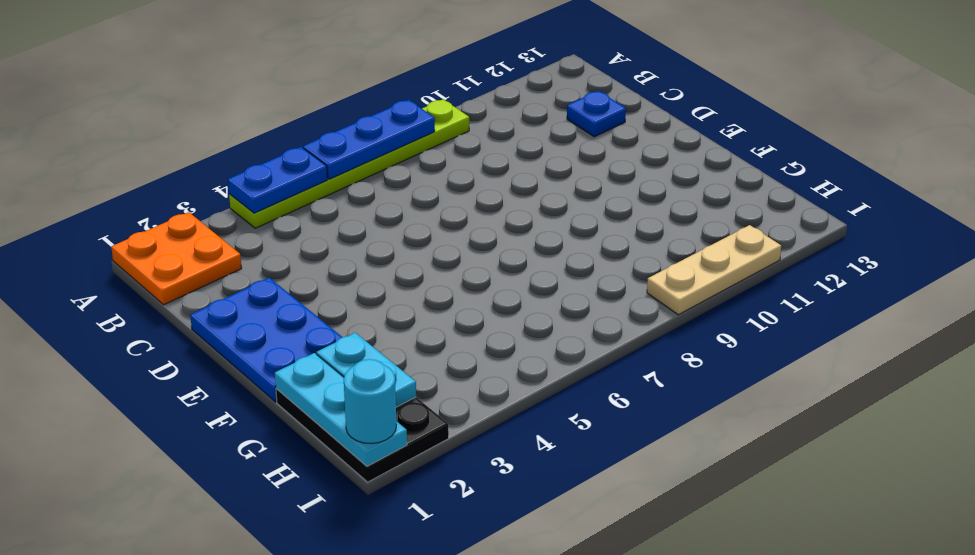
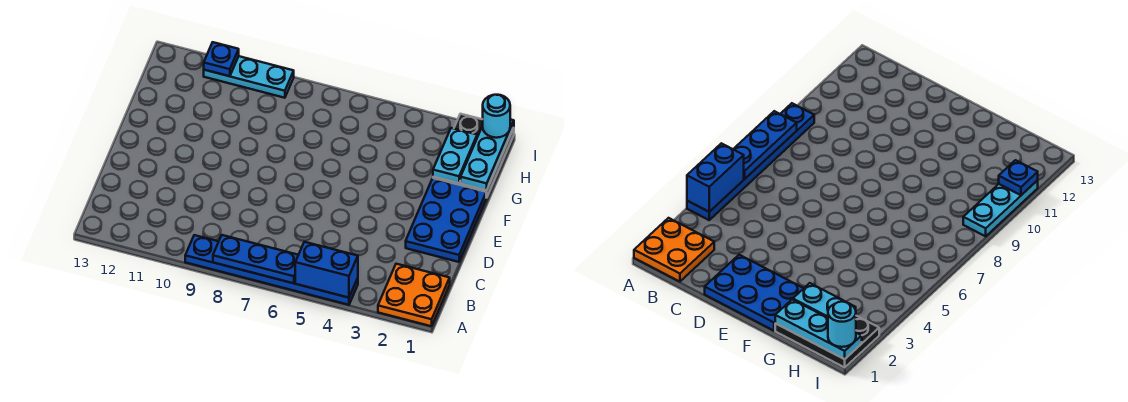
lime 1x6 plate [229,99,469,228] -> blue 1x6 plate [185,235,358,305]
blue 1x2 plate [228,147,327,213] -> blue 1x2 brick [295,242,358,298]
blue 1x1 plate [567,91,626,137] -> blue 1x1 plate moved to [204,42,239,76]
tan 1x3 plate [647,225,781,315] -> cyan 1x3 plate [204,56,294,98]

